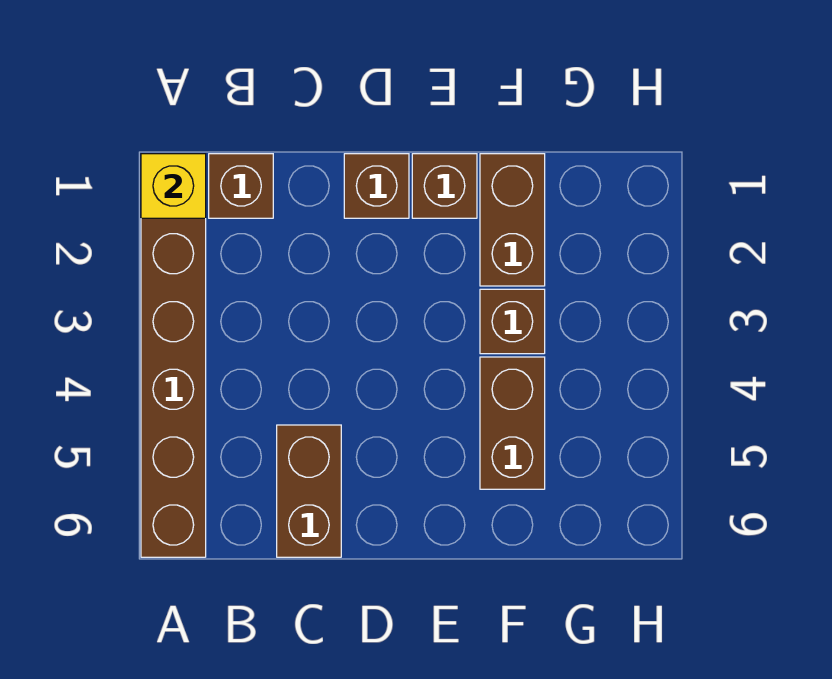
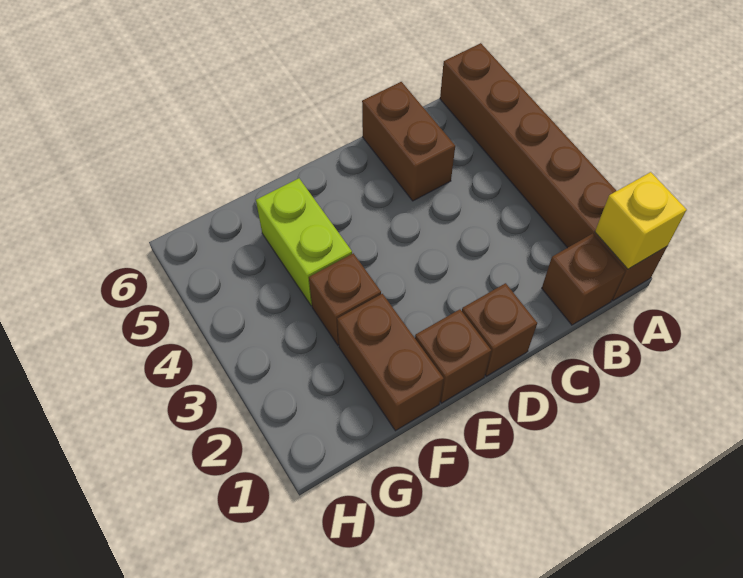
brown 1x2 brick [480,357,545,489] -> lime 1x2 brick [256,178,352,306]

